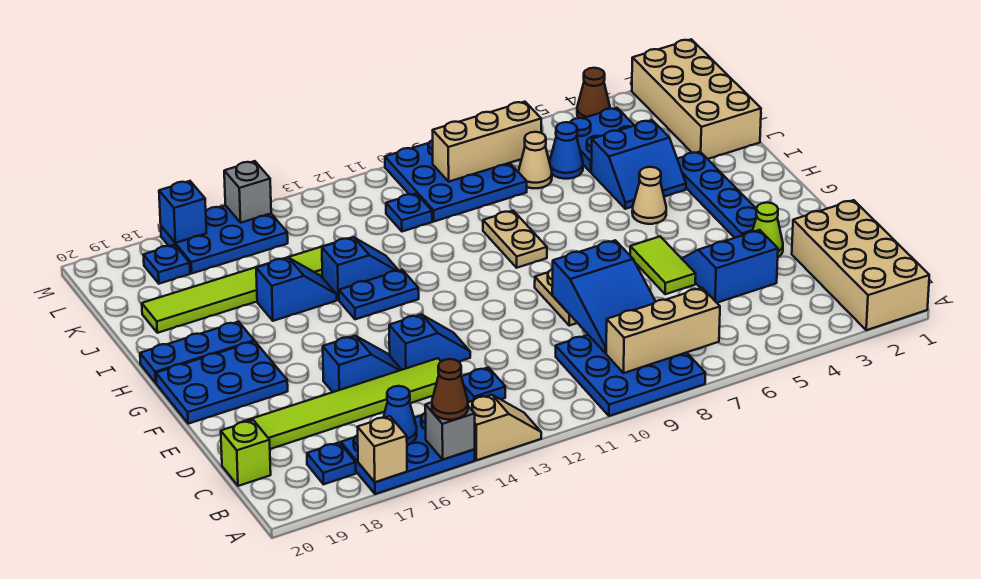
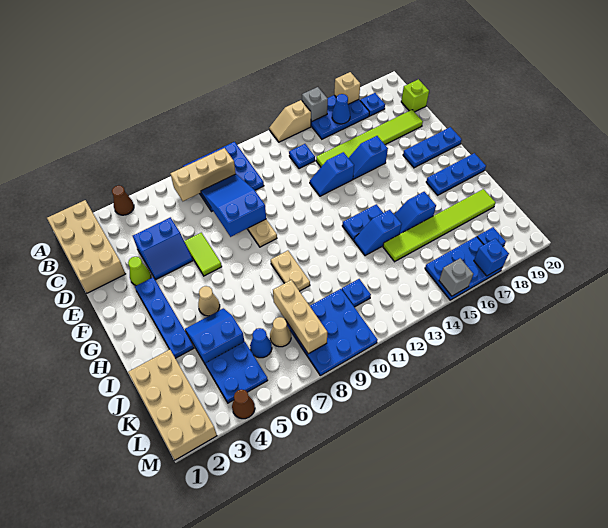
brown 1x1 cone [432,359,468,420] -> brown 1x1 cone moved to [112,185,134,215]
blue 2x3 plate [156,341,288,424] -> blue 1x3 plate [403,127,462,168]
tan 1x3 brick [433,102,541,182] -> tan 1x3 brick turned to [273,280,328,354]

